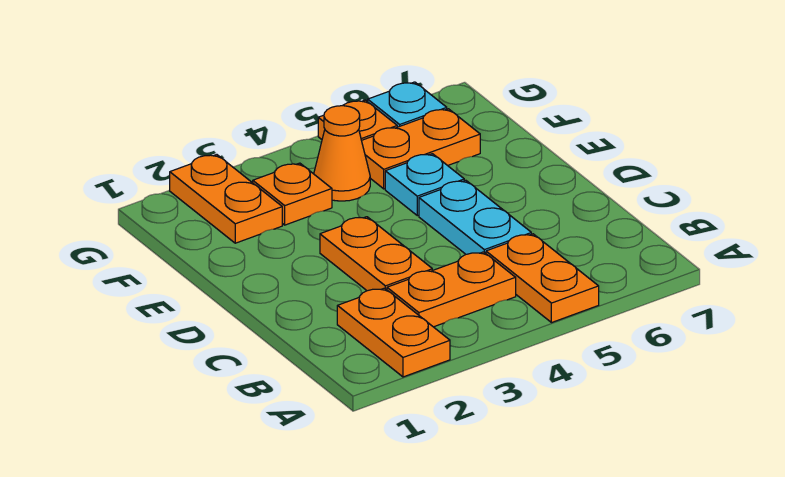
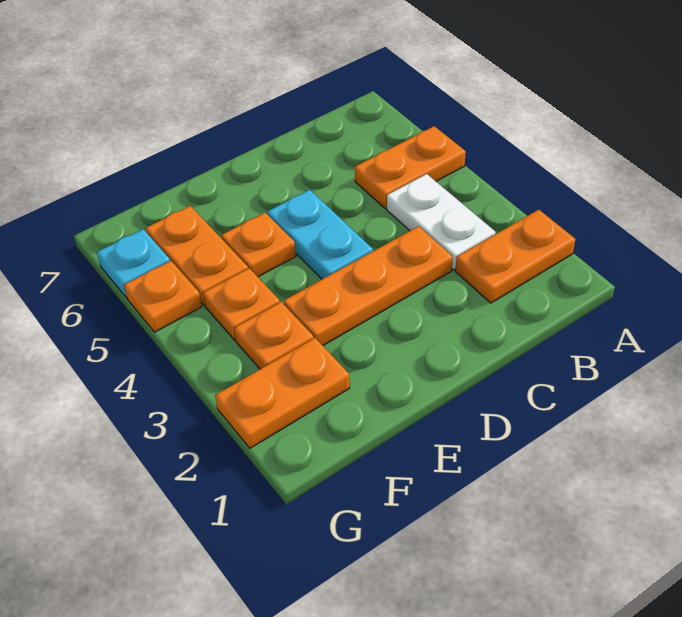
orange 1x2 plate [387,252,516,327] -> white 1x2 plate [387,174,496,270]
orange 1x2 plate [320,217,432,291] -> orange 1x3 plate [284,226,453,345]
cyan 1x2 plate [419,180,531,254] -> cyan 1x2 plate turned to [268,190,373,279]
cyan 1x1 plate [385,154,464,216] -> orange 1x1 plate [221,213,296,277]
orange 1x1 cone [314,106,370,201] -> orange 1x1 plate [203,268,280,340]

